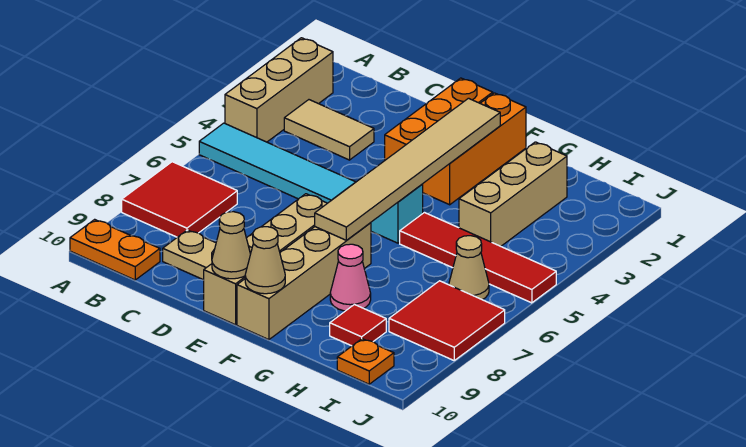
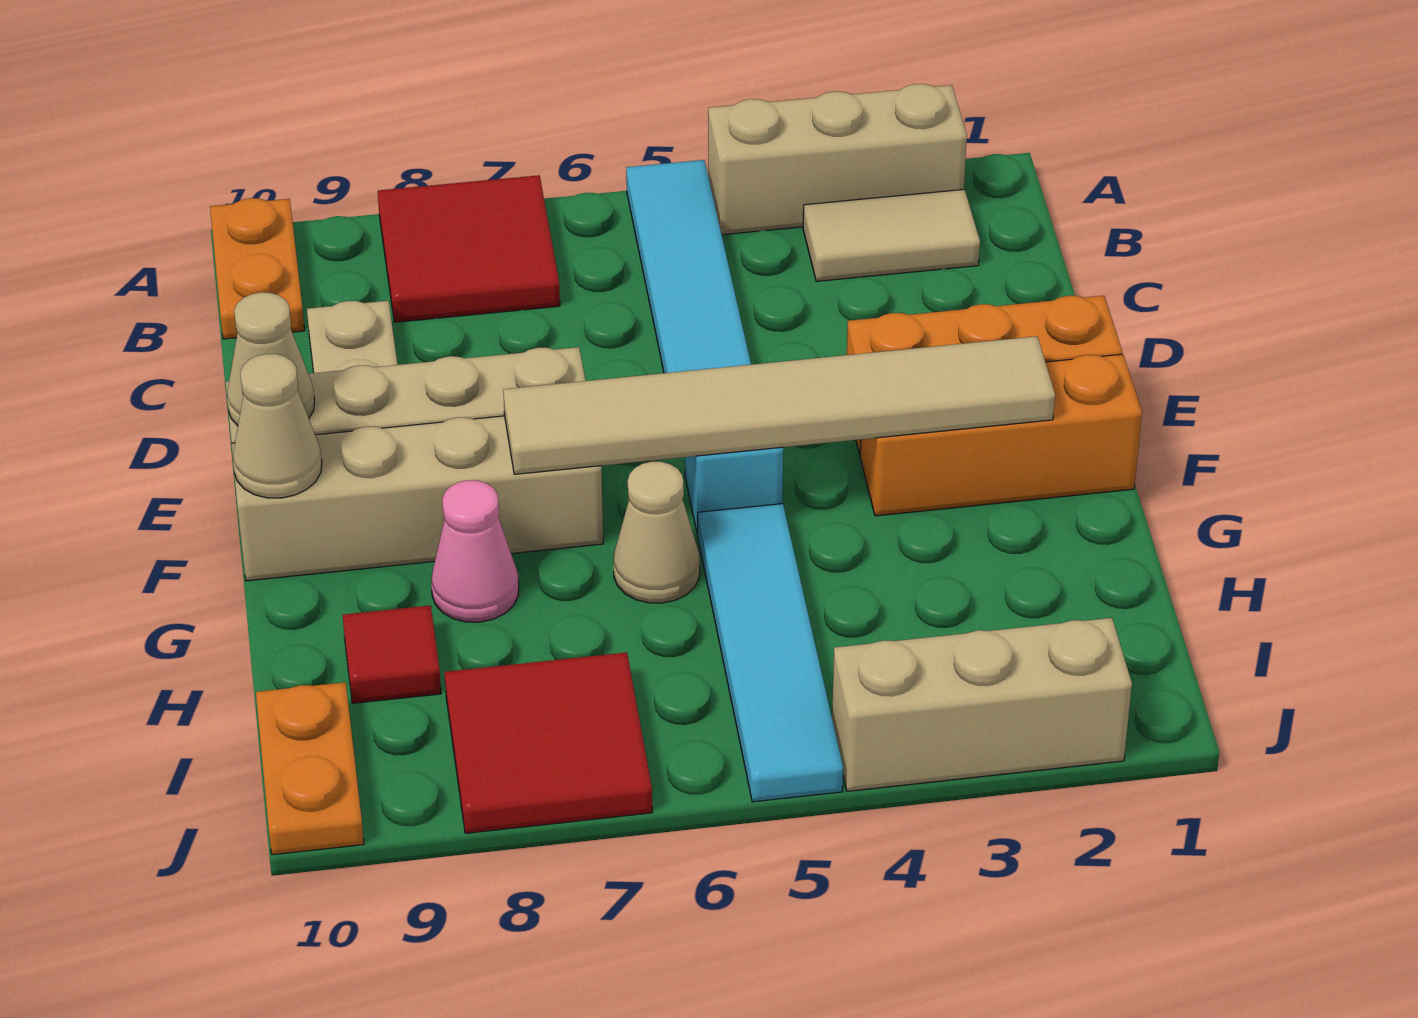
tan 1x2 tile [284,100,374,160] -> tan 1x2 tile turned to [803,189,980,281]
red 1x4 tile [400,213,556,303] -> cyan 1x4 tile [698,504,843,802]
tan 1x3 brick [459,142,567,246] -> tan 1x3 brick moved to [832,618,1132,791]
tan 1x1 cone [449,236,489,300] -> tan 1x1 cone moved to [613,462,700,603]
orange 1x1 plate [337,339,394,384] -> orange 1x2 plate [256,682,364,855]

